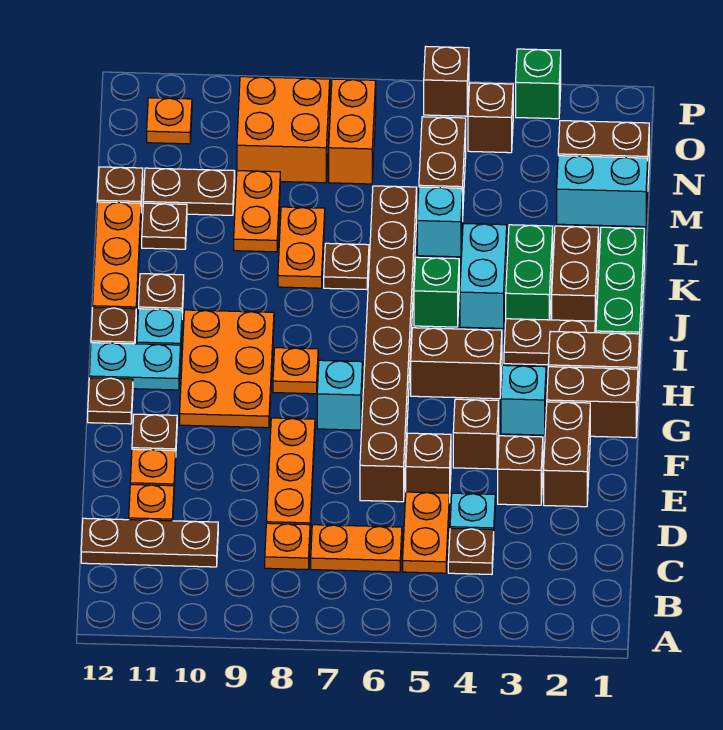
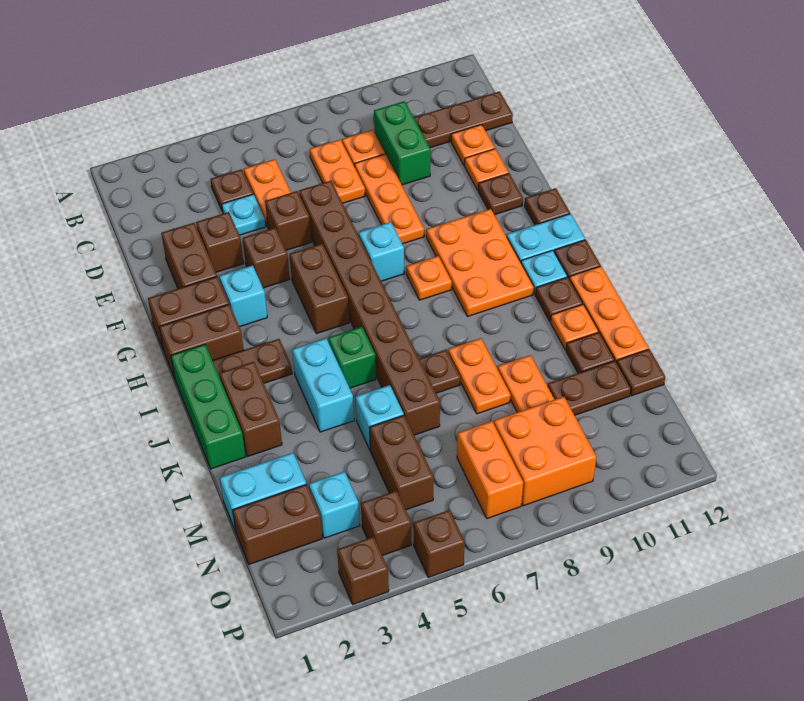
orange 1x2 plate [311,525,402,572] -> orange 1x2 plate turned to [310,140,365,203]
brown 1x2 brick [411,328,502,399] -> brown 1x2 brick turned to [290,244,349,334]
green 1x2 brick [506,225,553,320] -> green 1x2 brick moved to [374,101,430,185]
none -> cyan 1x1 brick [309,472,360,538]
orange 1x1 plate [147,98,192,144] -> orange 1x1 plate moved to [551,304,598,350]
green 1x1 brick [516,49,561,119] -> brown 1x1 brick [337,537,389,604]

